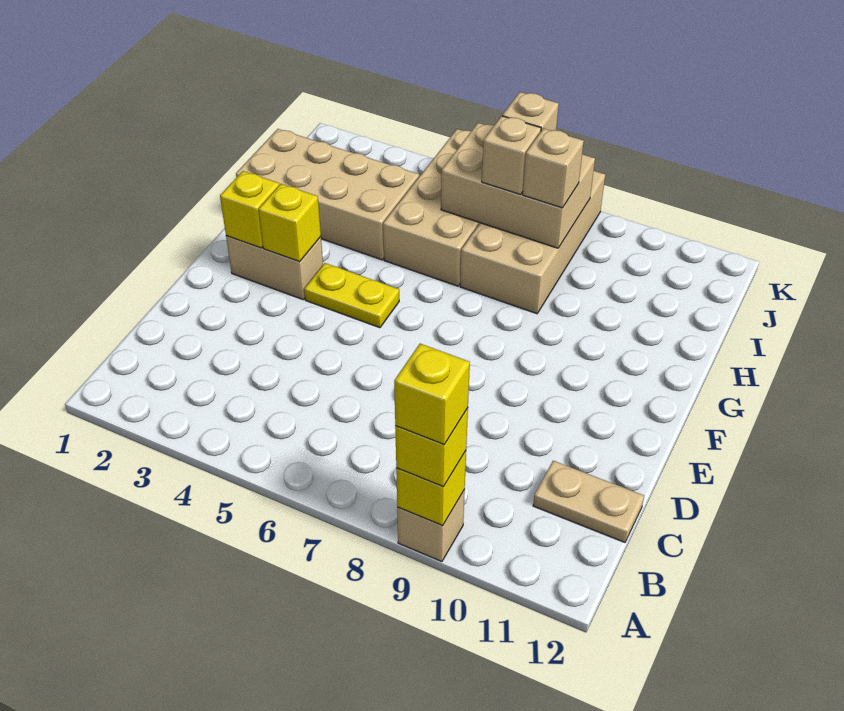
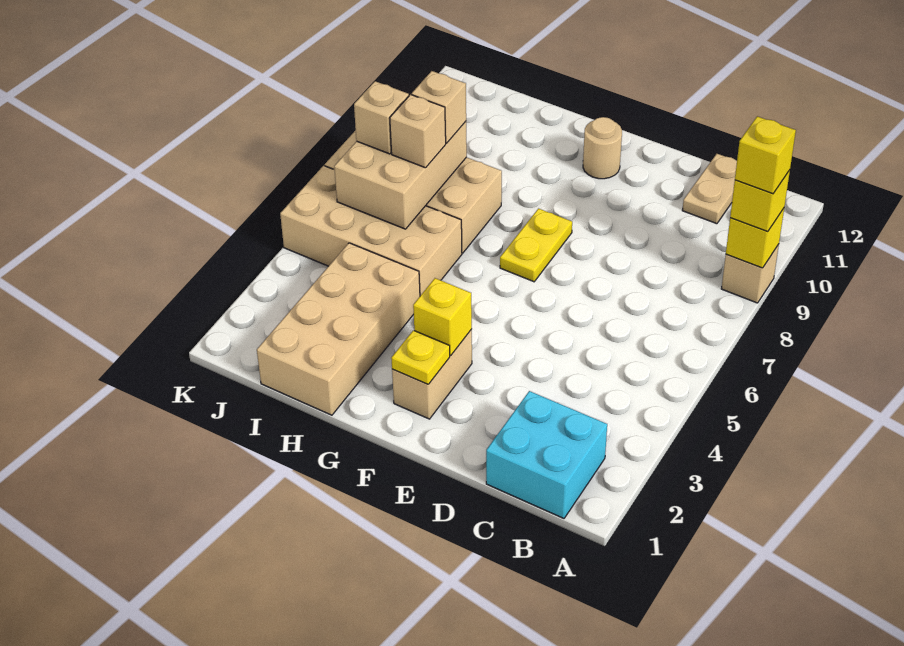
none -> cyan 2x2 brick [486,391,607,518]
yellow 1x1 brick [220,171,279,248] -> yellow 1x1 plate [391,330,450,384]
yellow 1x2 plate [304,263,399,328] -> yellow 1x2 plate moved to [500,209,572,282]
none -> tan 1x1 round brick [583,117,622,179]

